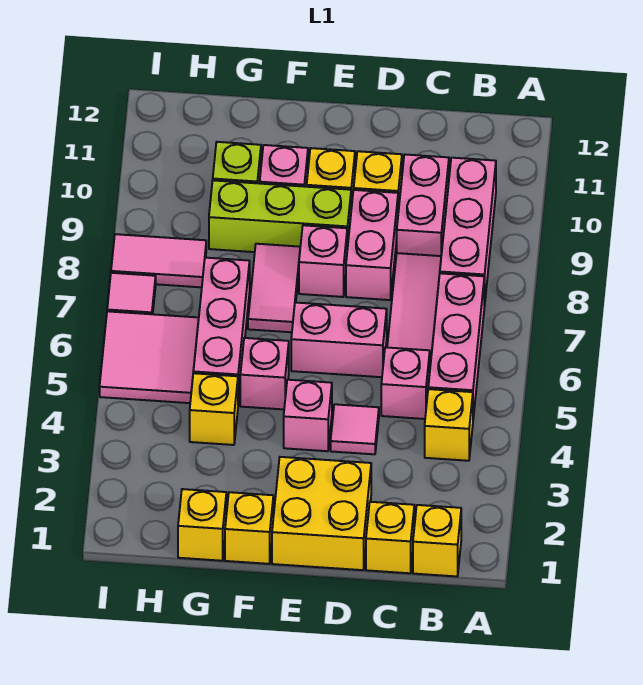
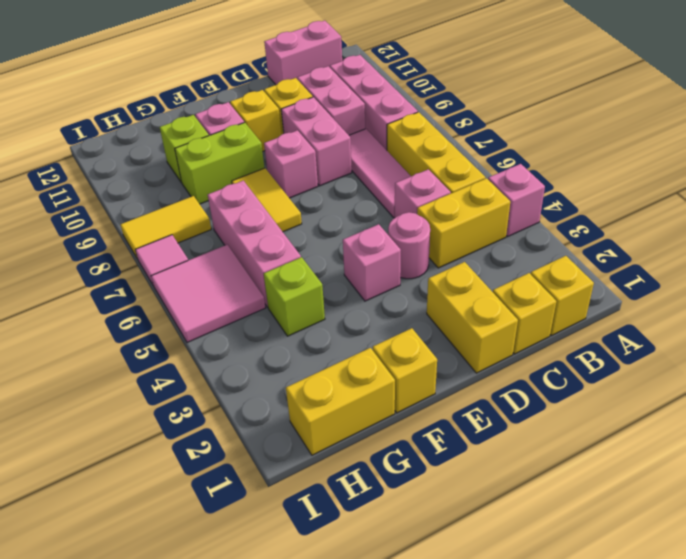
yellow 1x1 brick [425,389,473,461] -> yellow 1x2 brick [417,178,510,268]
pink 1x3 brick [428,273,484,418] -> yellow 1x3 brick [387,112,485,193]
yellow 2x2 brick [272,457,371,570] -> yellow 1x2 brick [427,262,518,373]
pink 1x1 tile [331,404,379,454] -> pink 1x1 round brick [388,212,430,279]
pink 1x2 brick [291,302,387,377] -> pink 1x2 brick moved to [264,21,342,85]
lime 1x3 brick [209,180,351,252] -> lime 1x2 brick [175,122,264,204]
pink 1x1 brick [240,338,289,409] -> pink 1x1 brick moved to [488,164,545,236]
pink 1x2 tile [248,244,300,332] -> yellow 1x2 tile [232,168,302,232]
yellow 1x1 brick [178,489,226,561] -> yellow 1x2 brick [286,348,395,455]
yellow 1x1 brick [190,373,238,445] -> lime 1x1 brick [264,257,325,336]
pink 1x2 tile [111,234,206,287] -> yellow 1x2 tile [120,196,211,259]

